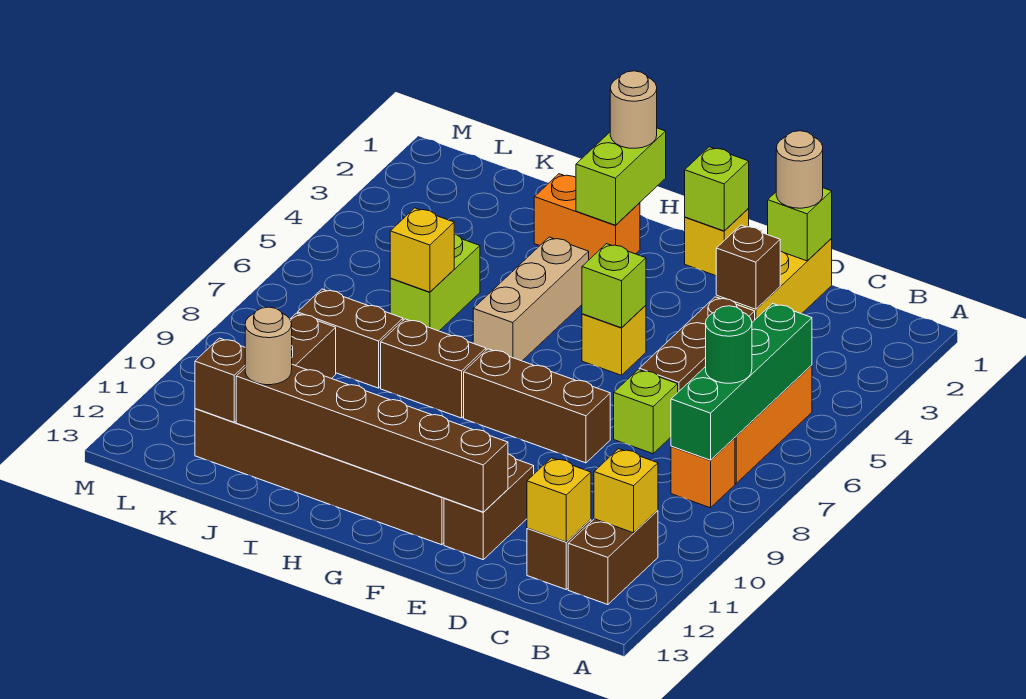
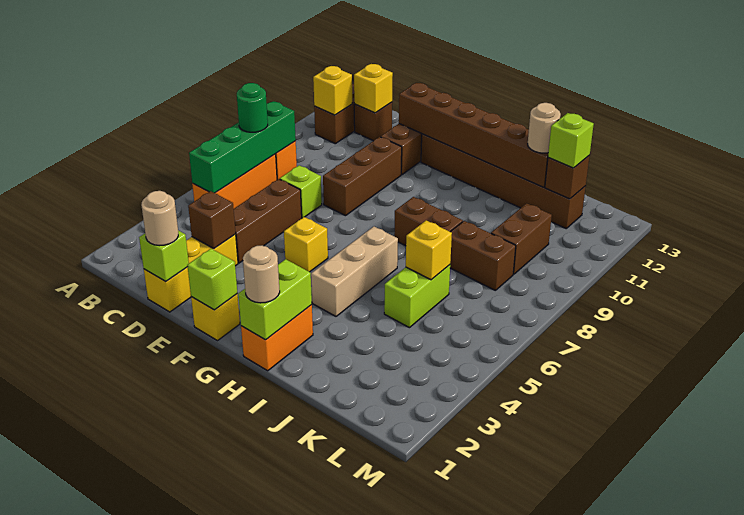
brown 1x3 brick [464,349,610,463] -> brown 1x3 brick turned to [323,137,402,216]
lime 1x1 brick [582,244,646,328] -> lime 1x1 brick moved to [548,113,594,168]
orange 1x2 brick [534,174,640,260] -> orange 1x2 brick turned to [241,305,313,371]

